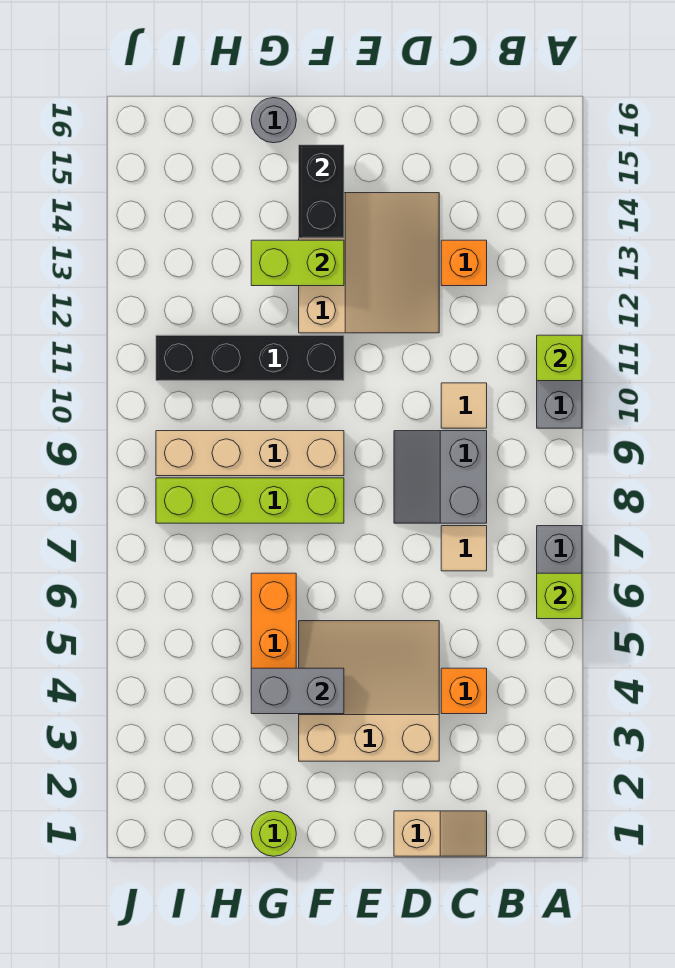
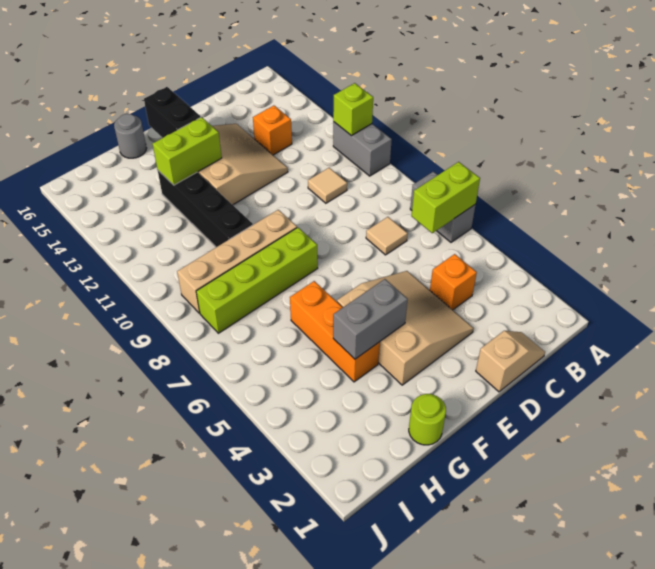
lime 1x1 brick [537,573,582,619] -> lime 1x2 brick [412,162,480,233]
grey 2x2 slope [394,431,487,523] -> none
tan 3x3 slope [299,621,439,761] -> tan 3x3 slope turned to [337,271,474,385]
black 1x4 brick [156,335,344,381] -> black 1x4 brick turned to [158,171,253,247]

